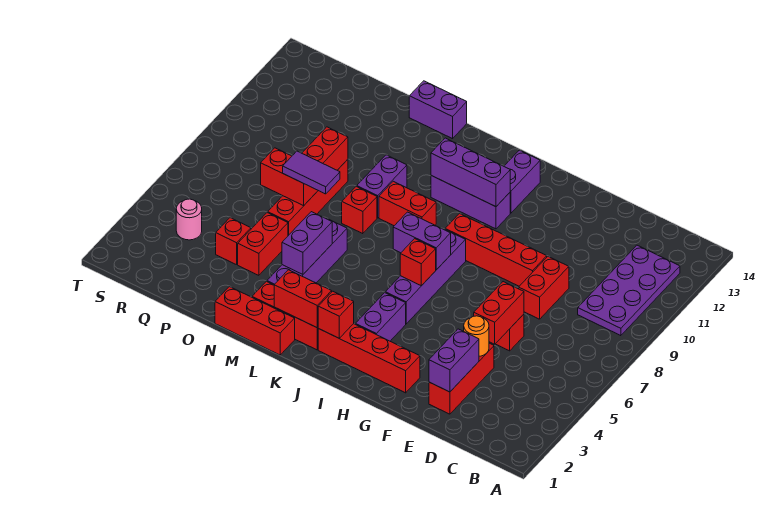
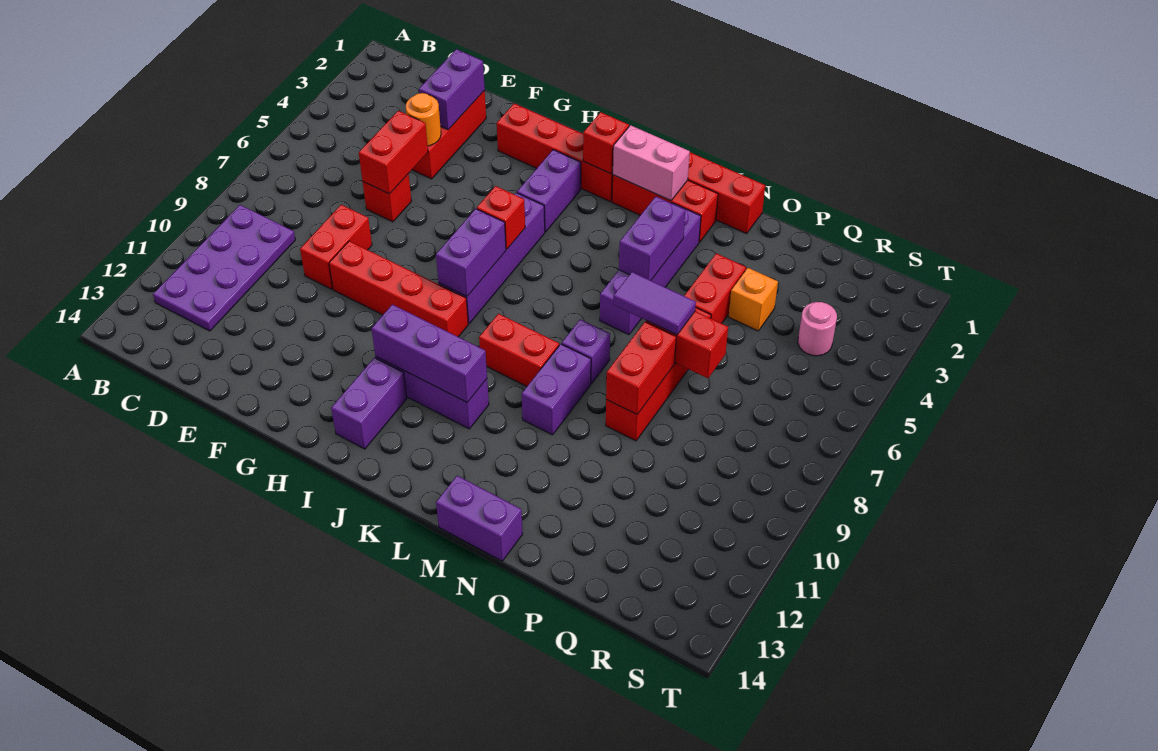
purple 1x2 brick [393,212,451,270] -> purple 1x2 brick turned to [436,209,506,296]
red 1x2 brick [274,270,332,328] -> pink 1x2 brick [612,125,690,201]
red 1x1 brick [342,186,377,234] -> purple 1x1 brick [562,319,610,384]
red 1x1 brick [216,218,251,265] -> orange 1x1 brick [728,268,778,331]

